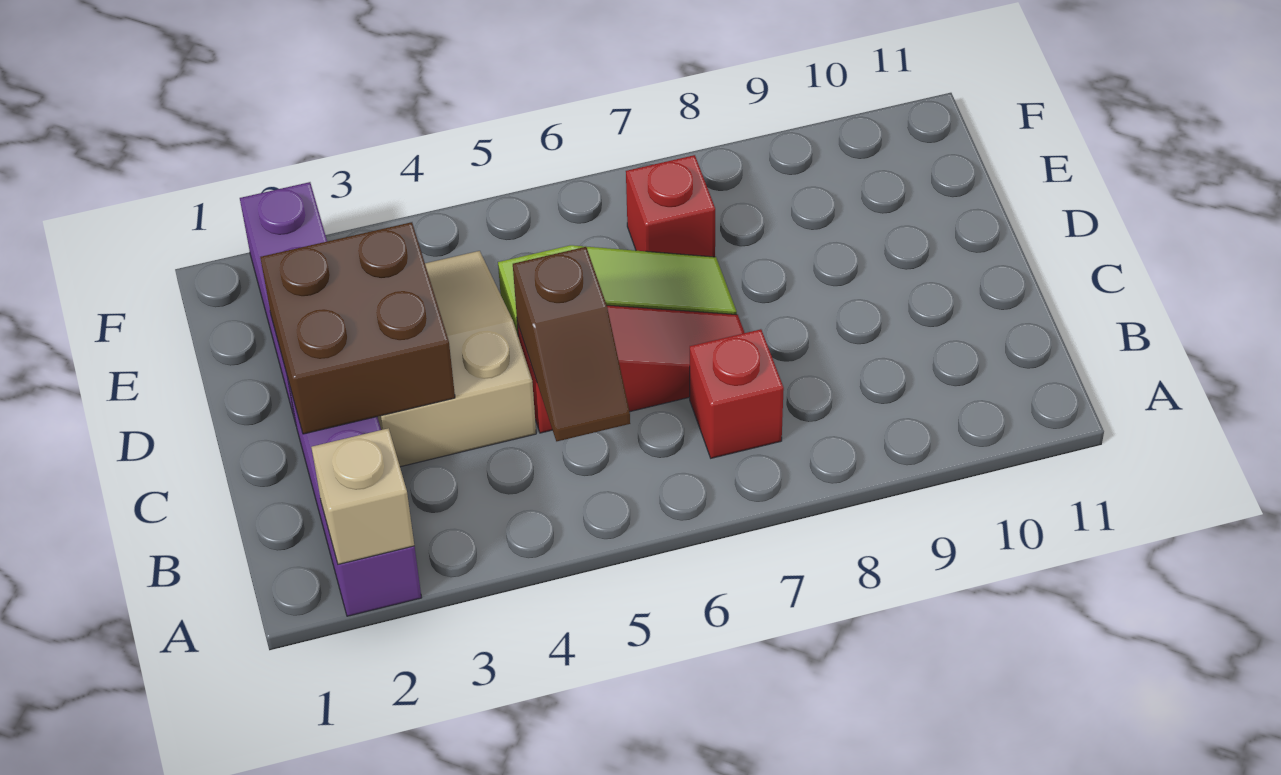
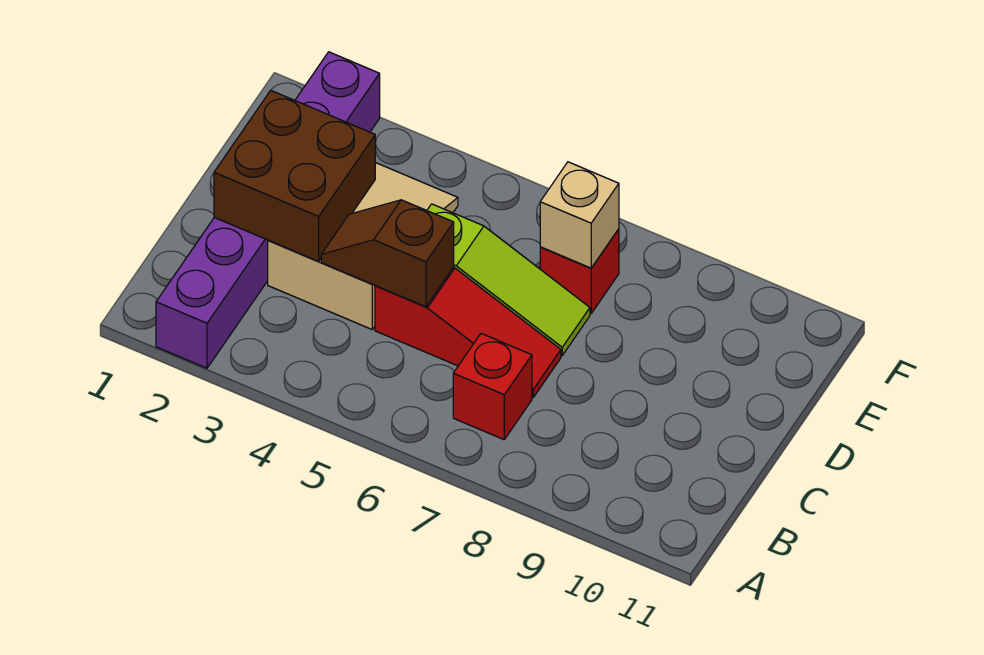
tan 1x1 brick [311,428,414,564] -> tan 1x1 brick moved to [540,162,619,268]
brown 1x2 slope [513,247,630,441] -> brown 1x2 slope turned to [321,200,454,307]

